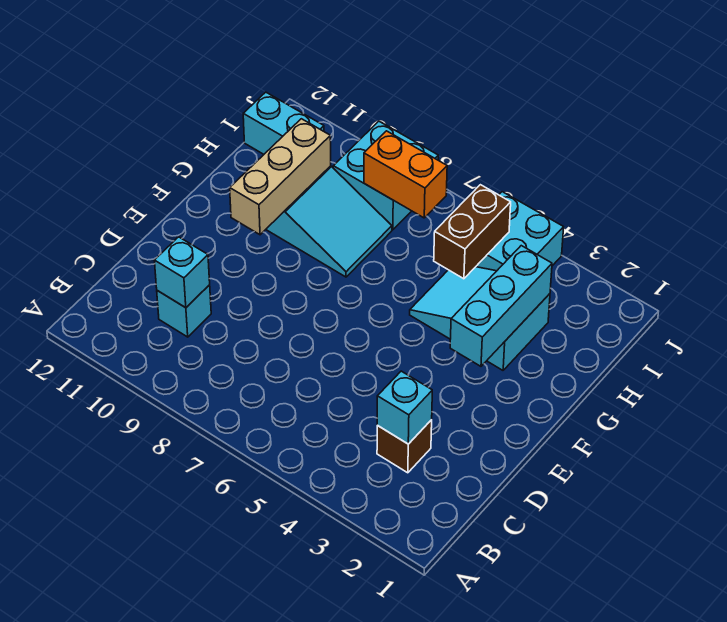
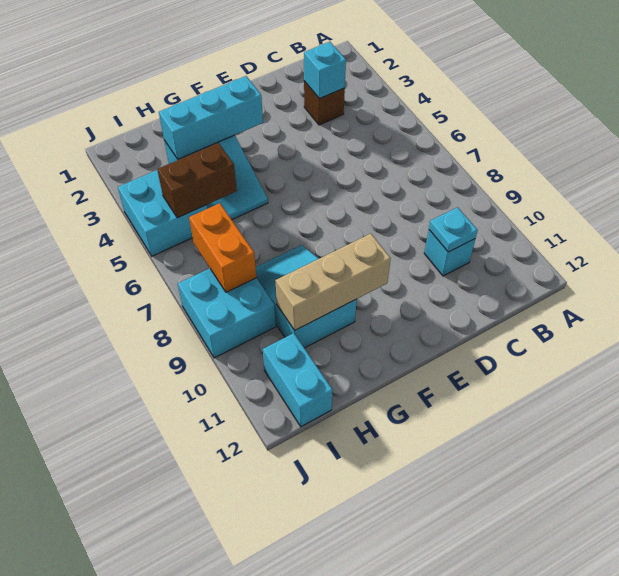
cyan 1x1 brick [154,237,210,308] -> cyan 1x1 plate [429,207,478,252]

